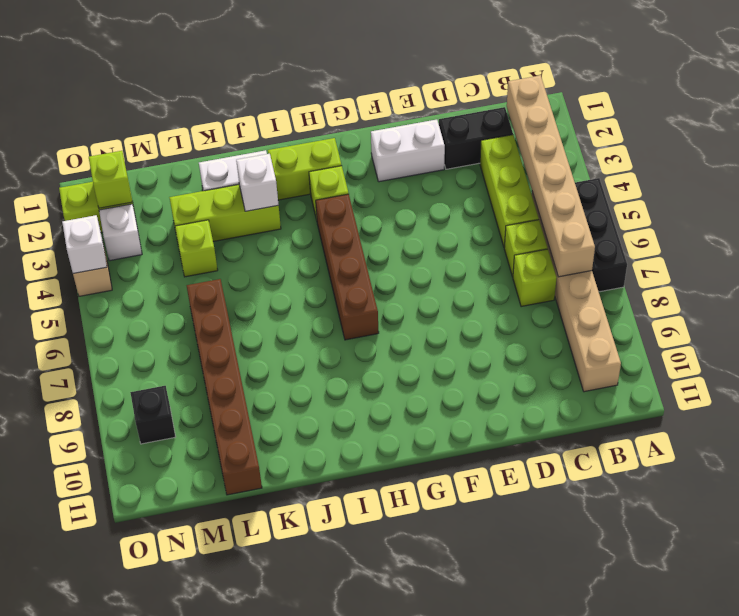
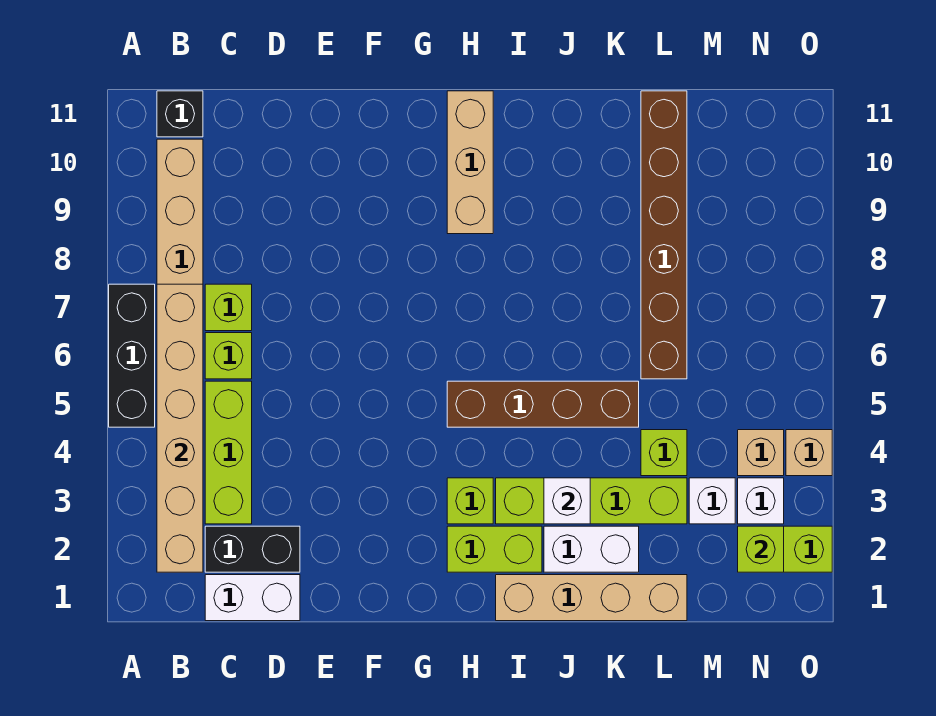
white 1x2 brick [371,120,445,182] -> white 1x2 brick moved to [205,575,300,621]
brown 1x4 brick [316,194,379,340] -> brown 1x4 brick turned to [447,381,639,427]
none -> tan 1x3 brick [447,91,493,234]
none -> tan 1x4 brick [496,575,687,621]
lime 1x3 brick [169,185,281,242] -> lime 1x4 brick [496,478,687,524]
none -> tan 1x1 brick [738,430,784,476]
black 1x1 brick [130,386,175,444] -> black 1x1 brick moved to [157,91,203,137]
white 1x1 brick [62,215,107,273] -> white 1x1 brick moved to [689,478,735,524]

